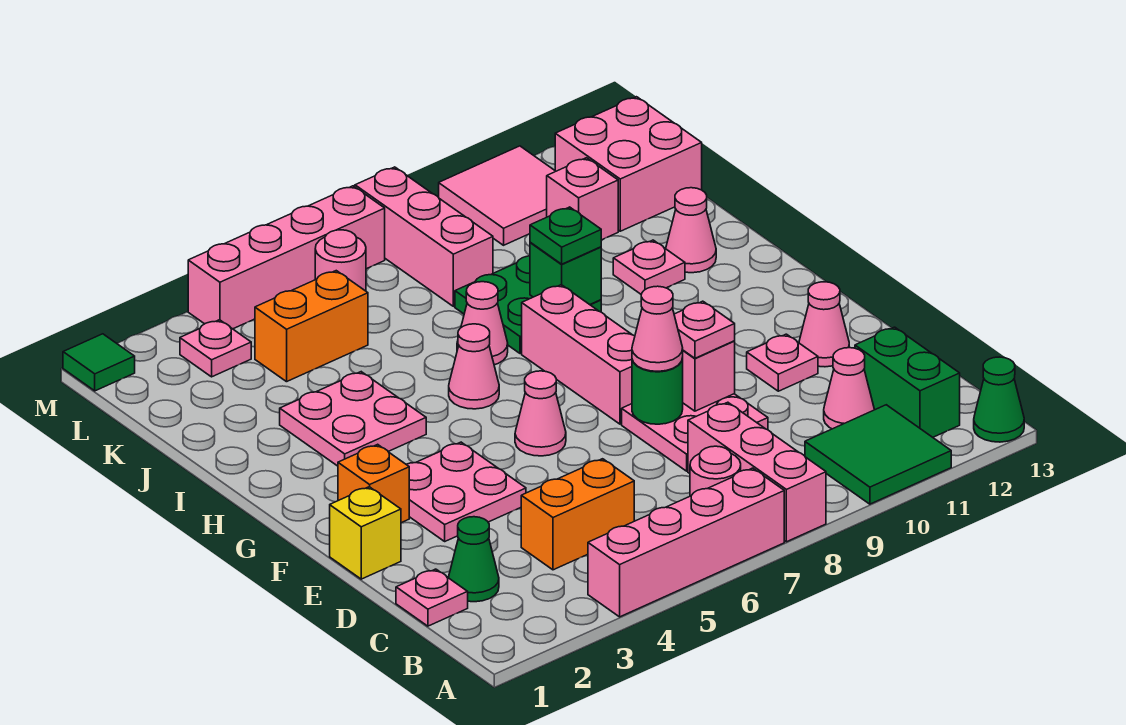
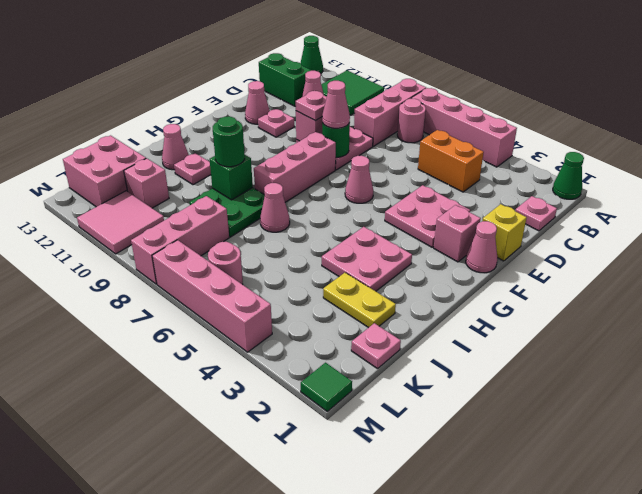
green 1x2 brick [855,327,960,437] -> green 1x2 brick turned to [259,53,311,106]
green 1x1 cone [449,517,499,602] -> green 1x1 cone moved to [553,152,584,199]
orange 1x1 brick [338,444,409,523] -> pink 1x1 brick [434,205,481,262]
pink 1x1 cone [449,324,499,409] -> pink 1x1 cone moved to [466,221,498,273]
green 1x1 plate [530,207,601,264] -> green 1x1 round brick [213,116,245,167]
none -> yellow 1x2 plate [323,273,396,328]
orange 1x2 brick [255,271,368,382] -> none
pink 1x1 plate [180,320,251,377] -> pink 1x1 plate moved to [351,323,401,369]

